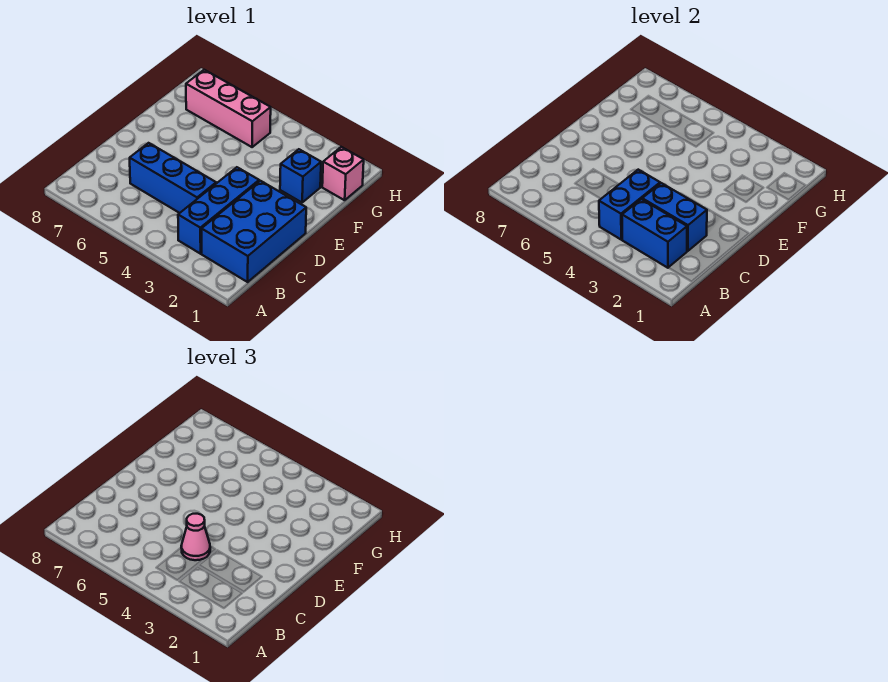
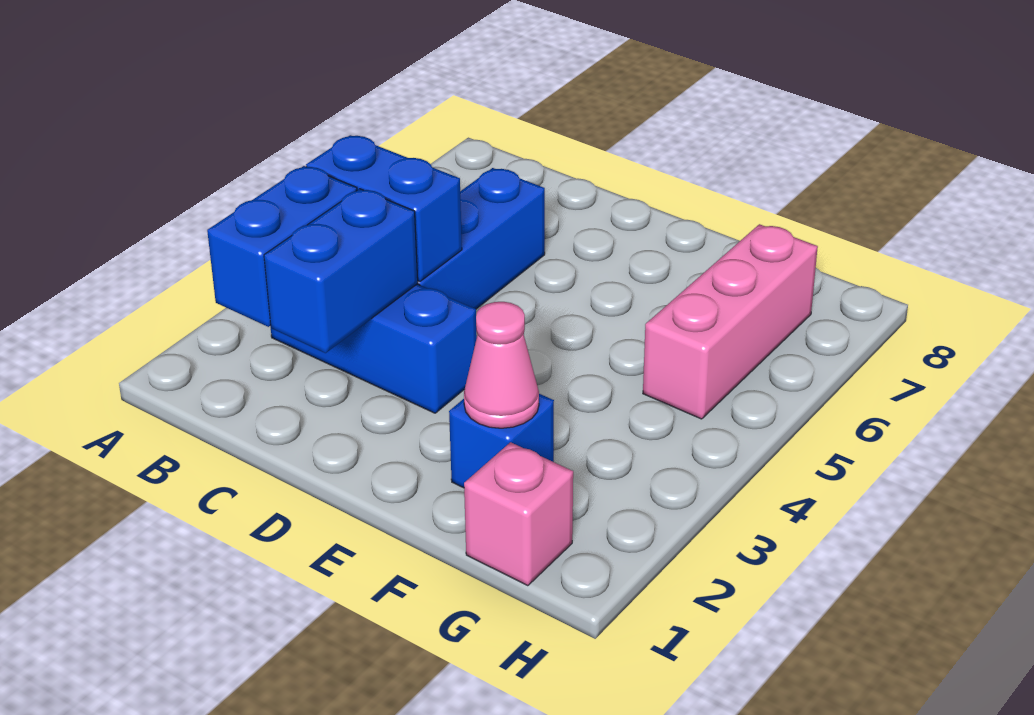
blue 2x3 brick [202,181,306,282] -> none
pink 1x1 cone [181,514,210,560] -> pink 1x1 cone moved to [464,302,539,428]

